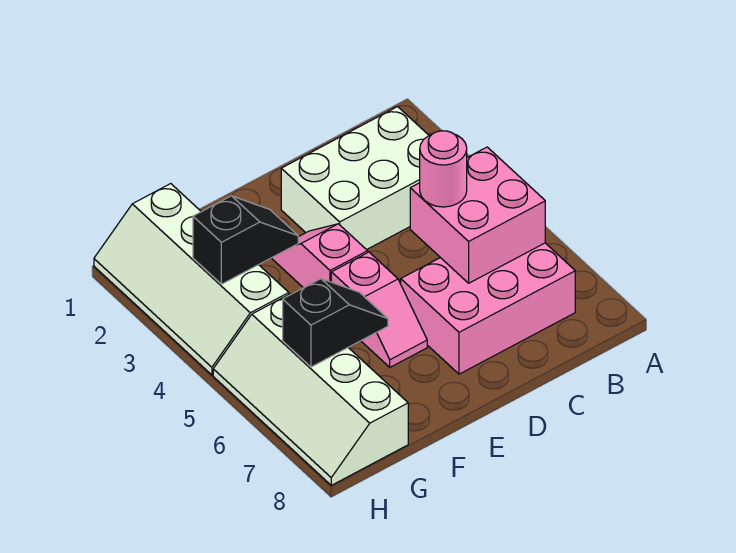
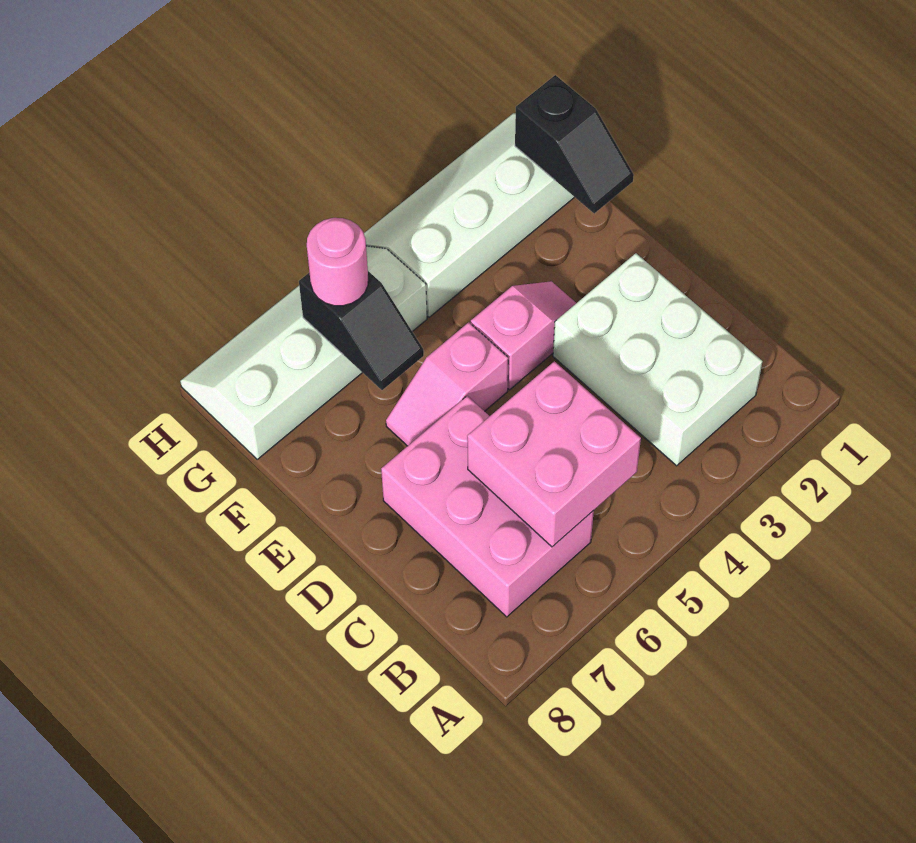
pink 1x1 round brick [420,131,467,207] -> pink 1x1 round brick moved to [307,218,368,306]
black 1x2 slope [193,196,298,284] -> black 1x2 slope moved to [515,75,634,213]

